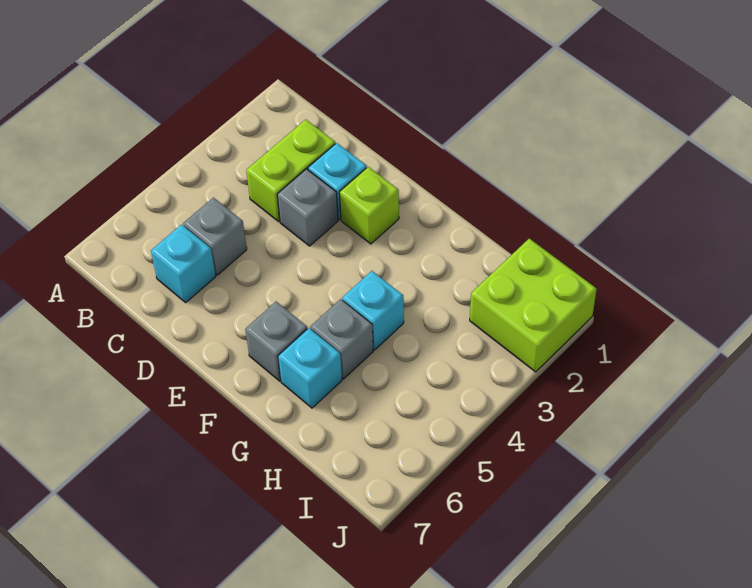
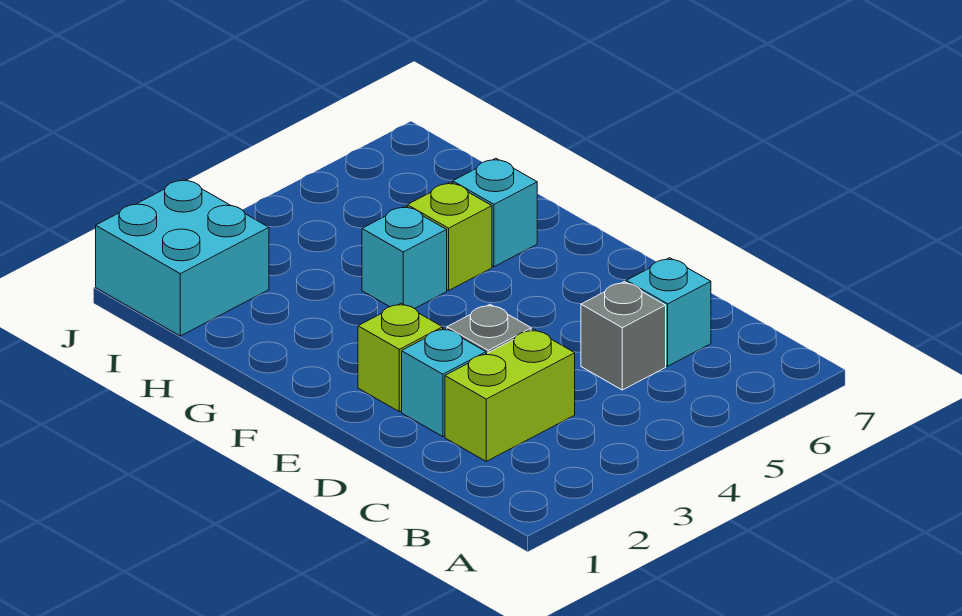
grey 1x1 brick [245,302,307,381] -> none
grey 1x1 brick [310,299,373,379] -> lime 1x1 brick [407,182,492,290]
lime 2x2 brick [470,239,597,372] -> cyan 2x2 brick [96,179,269,336]

